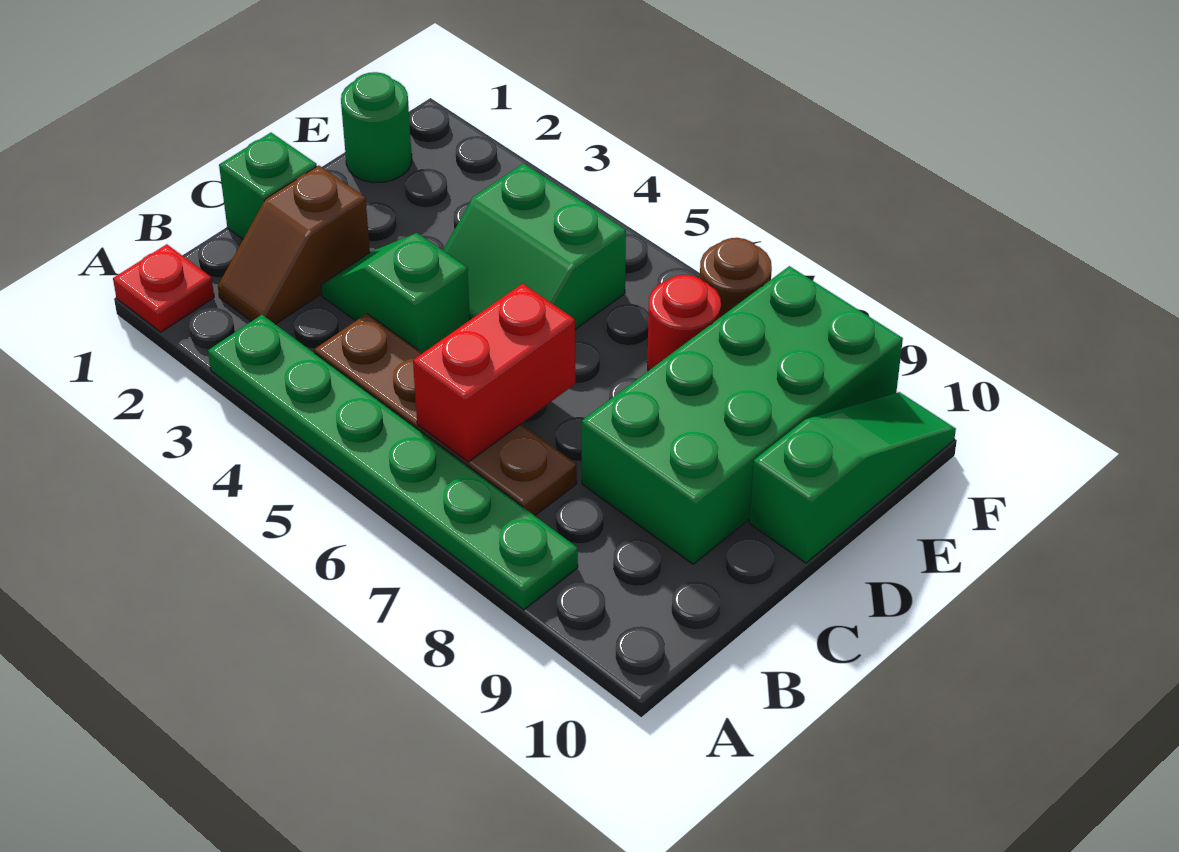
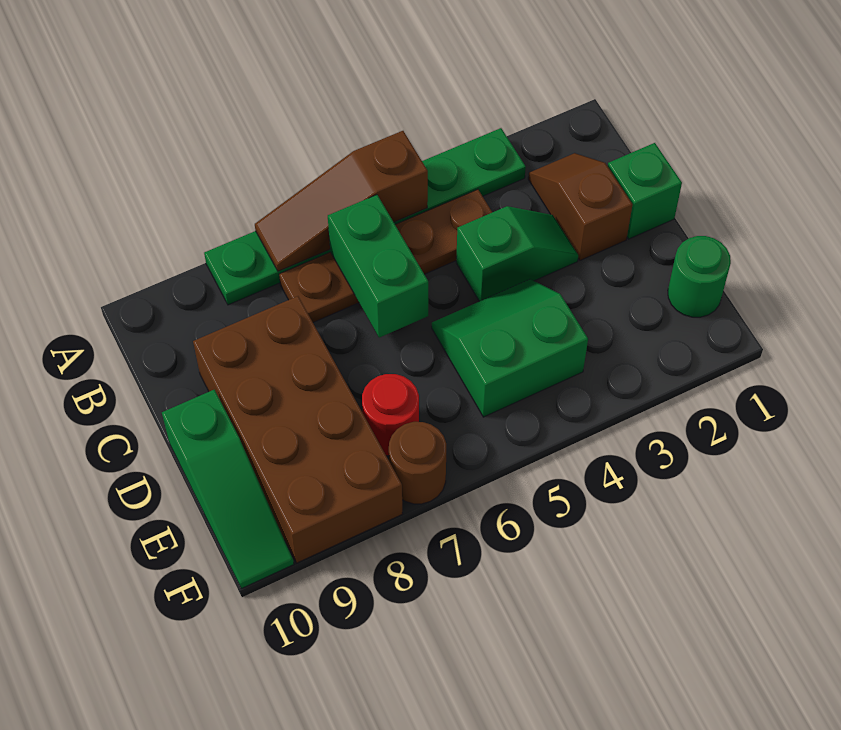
red 1x1 plate [113,244,214,332] -> none
none -> brown 1x3 slope [255,131,428,271]
red 1x2 brick [413,284,575,462] -> green 1x2 brick [328,195,428,338]
green 2x4 brick [582,266,903,564] -> brown 2x4 brick [193,296,403,563]

